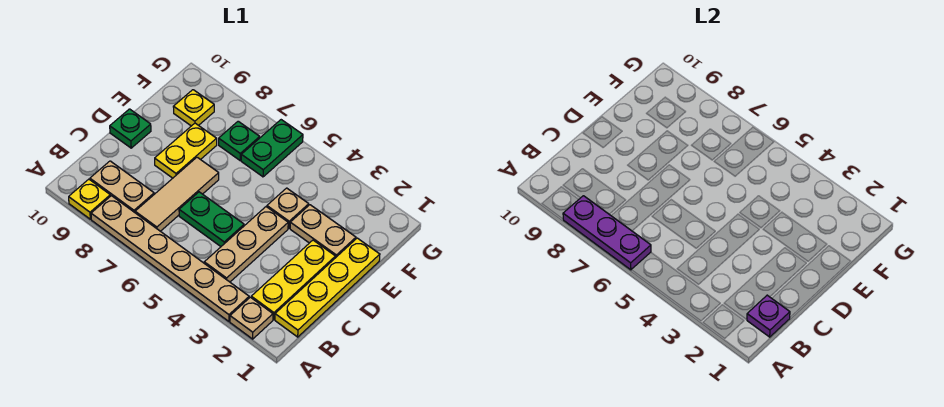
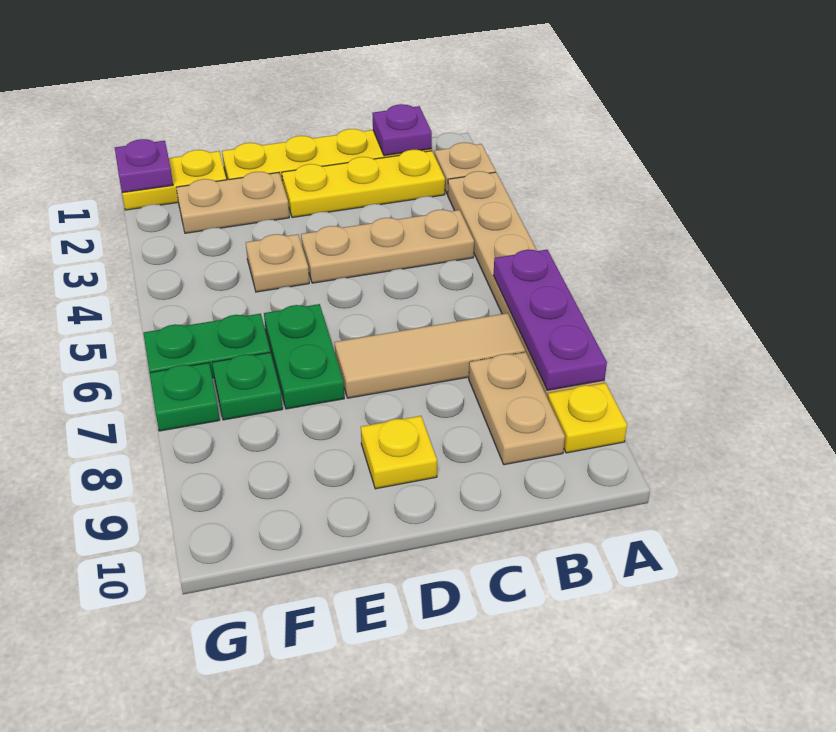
green 1x2 plate [179,192,244,246] -> green 1x2 plate moved to [264,304,344,409]
yellow 1x2 plate [155,123,217,178] -> yellow 1x2 plate moved to [122,150,227,210]
green 1x1 plate [110,109,151,148] -> green 1x1 plate moved to [150,363,220,431]
tan 1x2 plate [290,205,356,258] -> tan 1x2 plate turned to [176,172,289,233]
yellow 1x1 plate [173,90,214,126] -> yellow 1x1 plate moved to [361,416,437,489]
none -> purple 1x1 plate [115,139,173,193]

